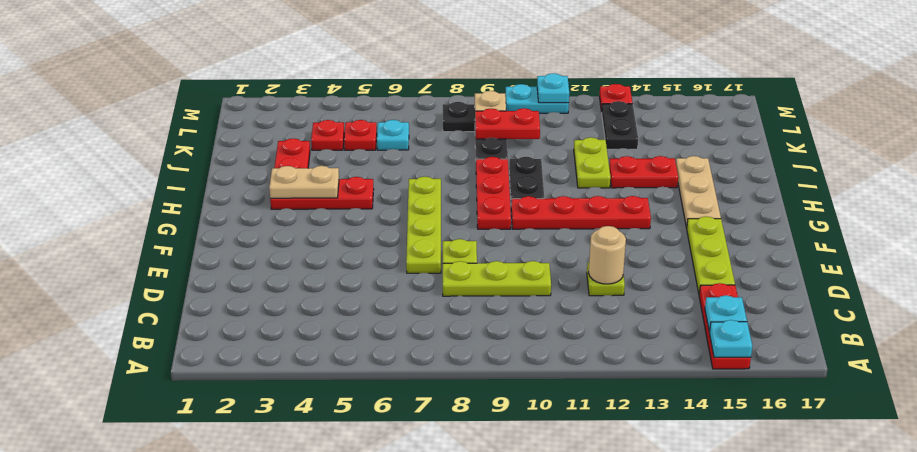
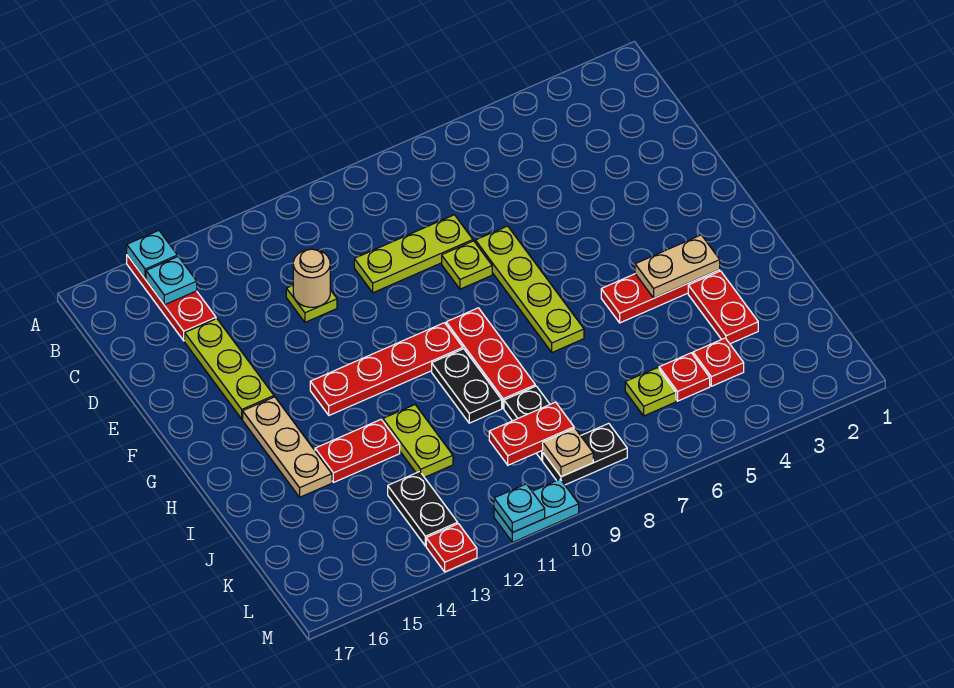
cyan 1x1 plate [377,120,409,150] -> lime 1x1 plate [625,368,676,416]

